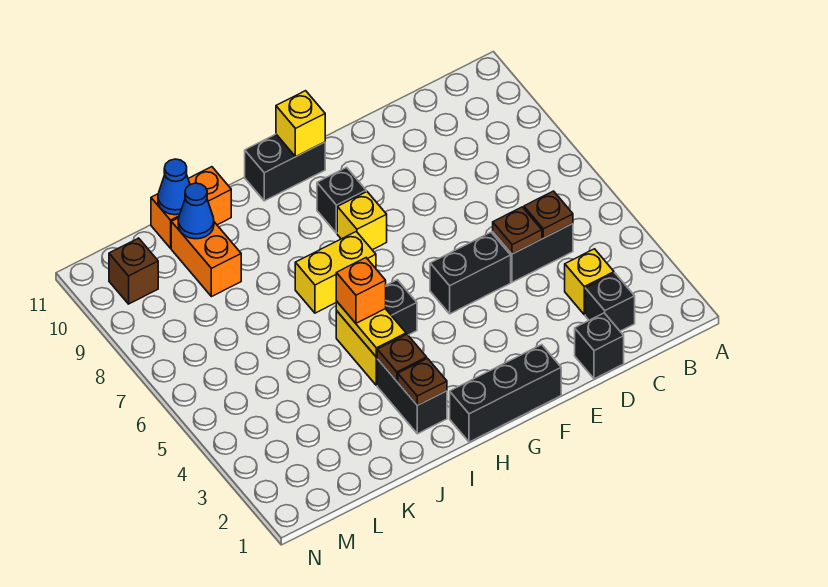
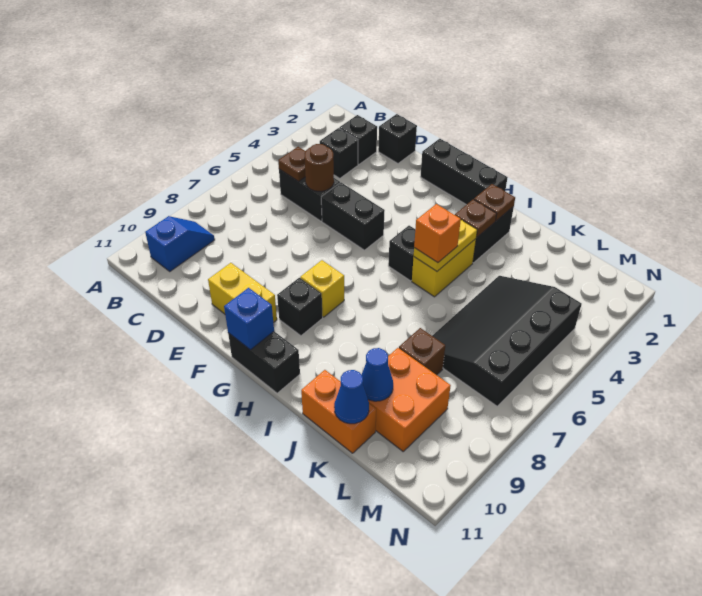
none -> blue 1x2 slope [145,216,215,271]
yellow 1x1 brick [565,249,614,315] -> black 1x1 brick [320,128,358,178]
brown 1x1 plate [493,207,542,254] -> brown 1x1 round brick [305,144,334,191]
yellow 1x1 brick [276,91,325,157] -> blue 1x1 brick [224,288,274,350]
yellow 1x2 brick [295,231,376,313] -> yellow 1x2 brick moved to [208,263,277,323]
none -> black 3x4 slope [432,276,582,406]
orange 1x2 brick [171,218,241,297] -> orange 2x2 brick [368,348,451,451]
brown 1x1 brick [109,238,158,304] -> brown 1x1 brick moved to [399,328,445,375]

